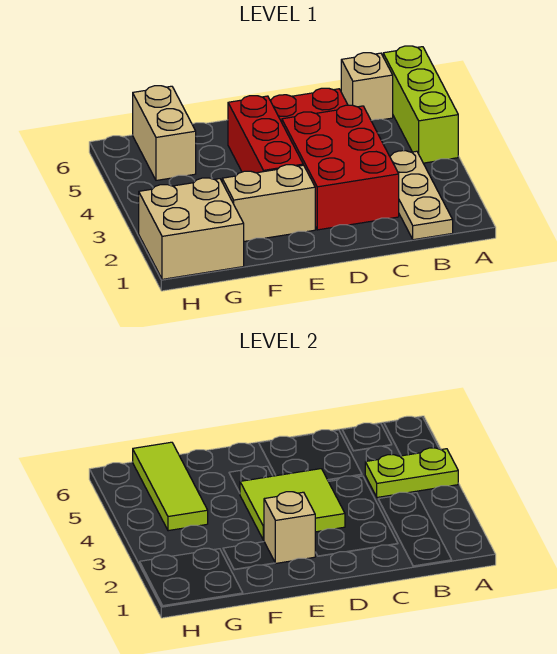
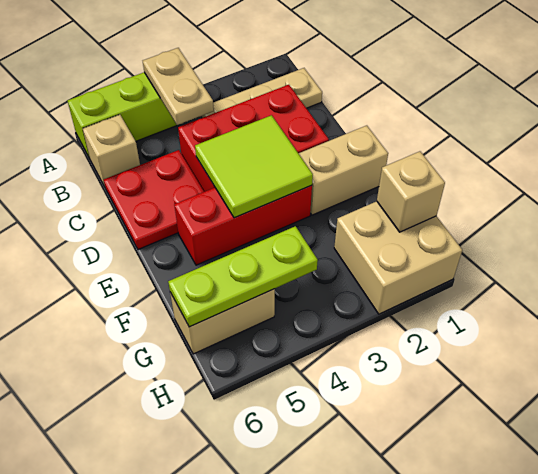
lime 1x2 plate [365,448,458,497] -> tan 1x2 plate [143,48,214,125]
tan 1x2 brick [222,165,315,241] -> tan 1x2 brick turned to [298,126,388,215]
tan 1x1 brick [264,492,316,564] -> tan 1x1 brick moved to [377,151,445,232]
lime 1x3 tile [133,442,208,531] -> lime 1x3 plate [168,226,318,327]

